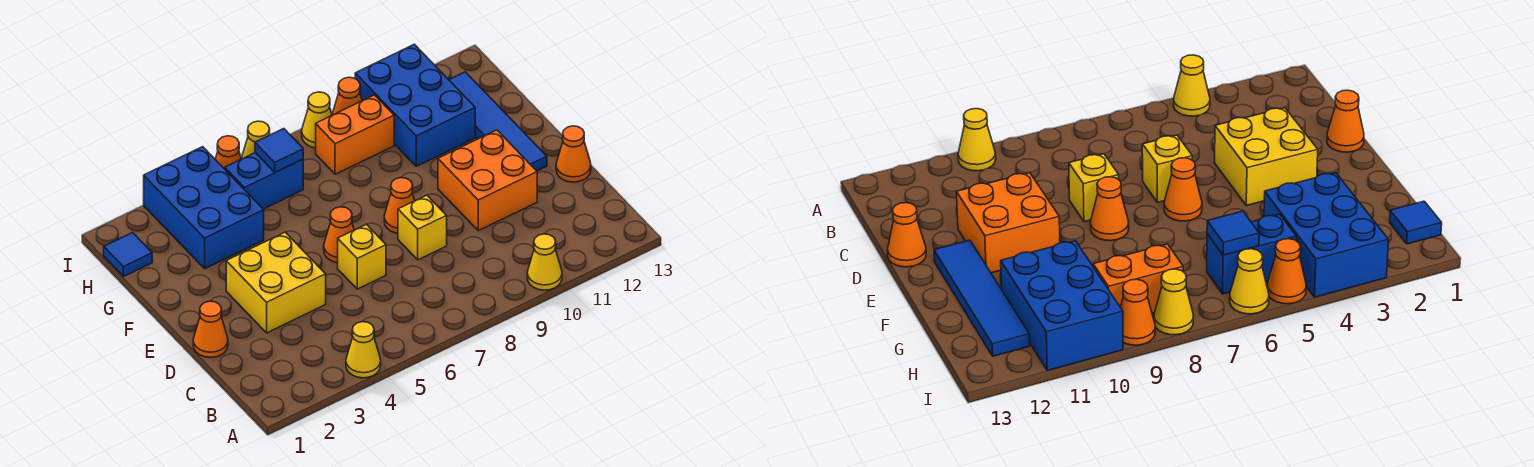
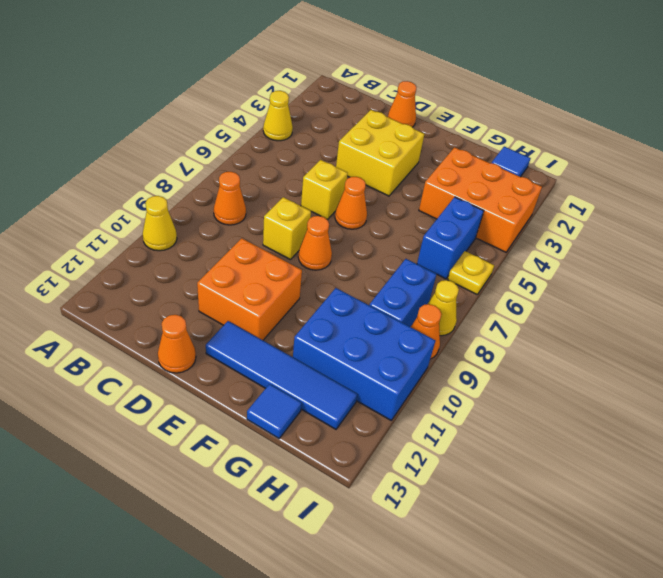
blue 2x3 brick [144,147,264,269] -> orange 2x3 brick [419,147,542,252]
blue 1x1 tile [255,129,303,172] -> blue 1x1 tile moved to [247,384,302,438]
orange 1x2 brick [316,95,394,174] -> blue 1x2 brick [369,259,437,327]
orange 1x1 cone [215,136,241,169] -> orange 1x1 cone moved to [214,172,246,225]
yellow 1x1 cone [241,121,270,159] -> yellow 1x1 plate [448,251,494,295]

